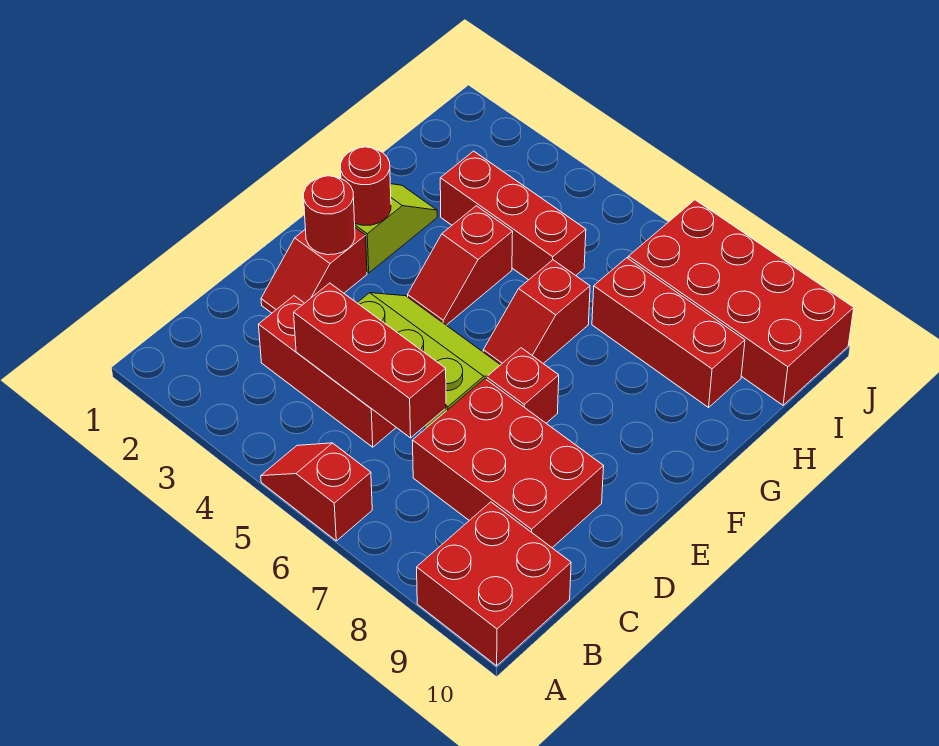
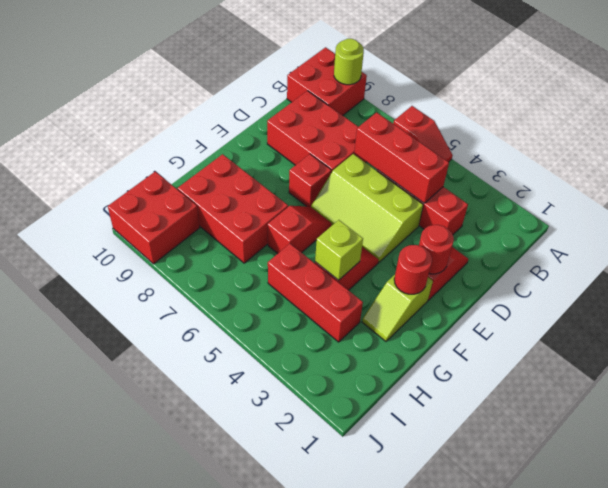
none -> lime 1x1 round brick [334,39,364,85]
none -> lime 1x1 brick [315,220,363,280]
red 1x3 brick [592,258,745,407] -> red 2x3 brick [178,154,288,263]
red 2x4 brick [628,200,854,405] -> red 2x2 brick [108,171,200,264]

